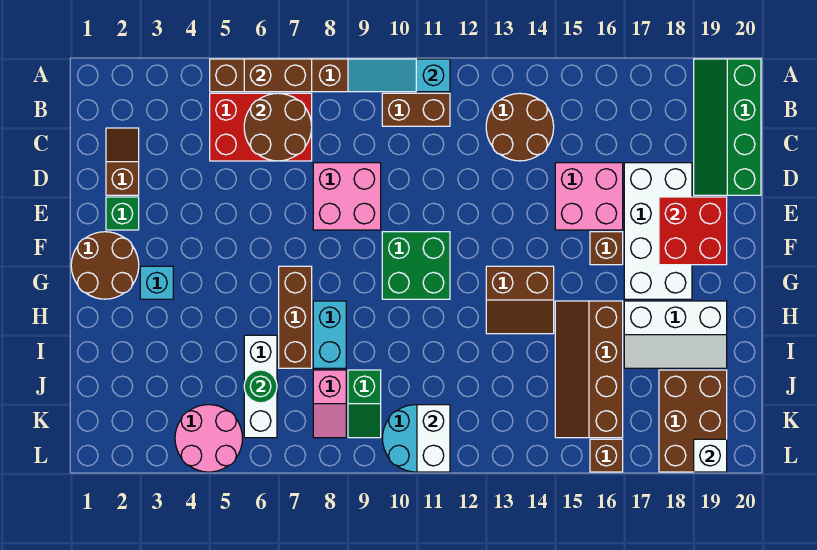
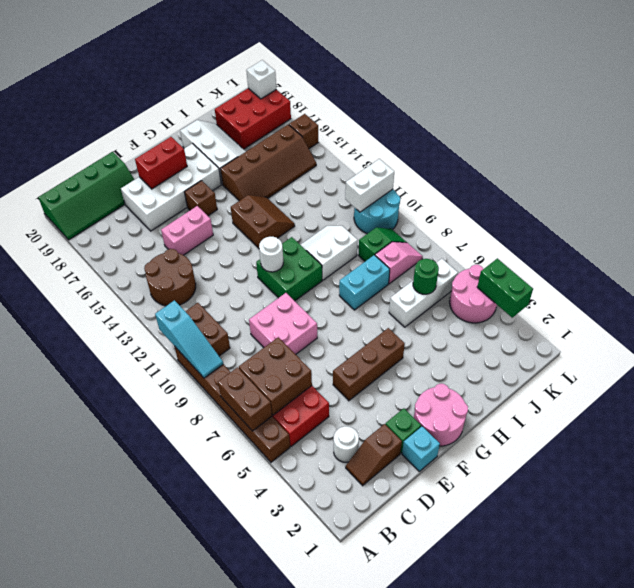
brown 2x2 round brick [244,93,312,161] -> brown 2x2 brick [239,337,312,415]
none -> white 1x1 round brick [334,426,359,462]
pink 2x2 brick [555,163,623,230] -> pink 1x2 brick [161,206,213,255]
red 2x2 brick [659,197,727,265] -> red 1x2 brick [135,137,187,189]
brown 2x2 round brick [71,232,139,299] -> pink 2x2 round brick [414,384,468,446]
none -> white 1x1 round brick [259,237,283,272]
cyan 1x1 brick [140,266,173,299] -> cyan 1x1 brick moved to [402,426,440,471]
brown 1x3 brick [279,266,312,368] -> brown 1x3 brick moved to [333,328,405,401]
none -> white 2x2 slope [301,226,358,280]
brown 2x3 brick [659,370,727,472] -> red 2x3 brick [215,88,291,149]
none -> green 1x2 brick [477,258,533,318]

